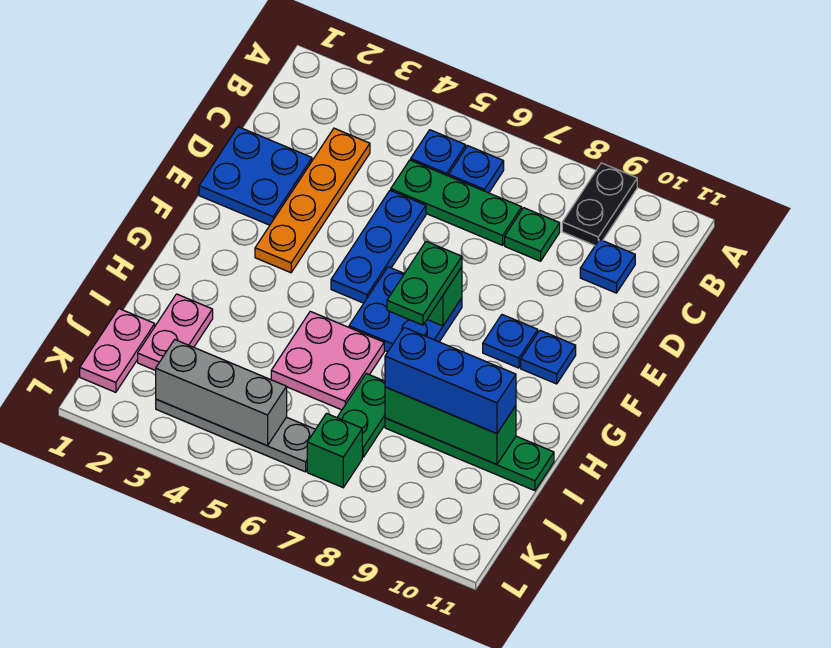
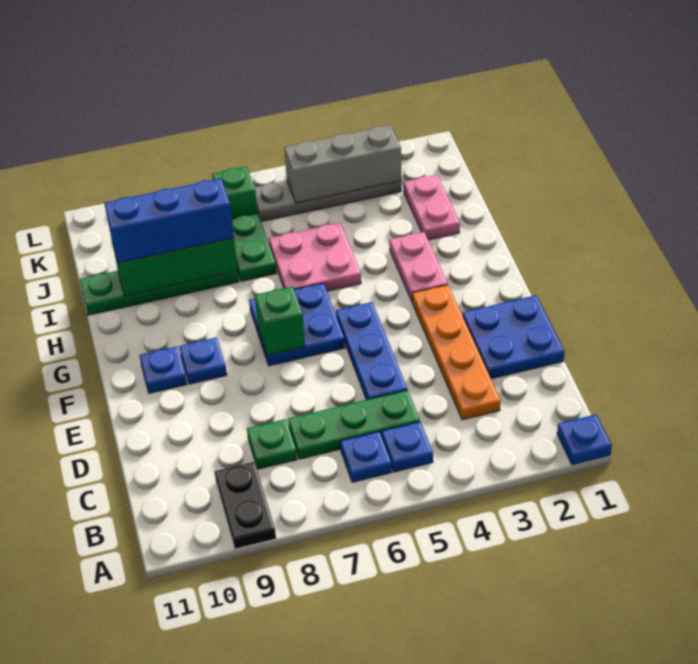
blue 1x1 plate [580,239,635,293] -> blue 1x1 plate moved to [557,414,612,465]
green 1x2 plate [387,241,462,325] -> none
pink 1x2 plate [80,309,155,392] -> pink 1x2 plate moved to [389,232,448,301]

